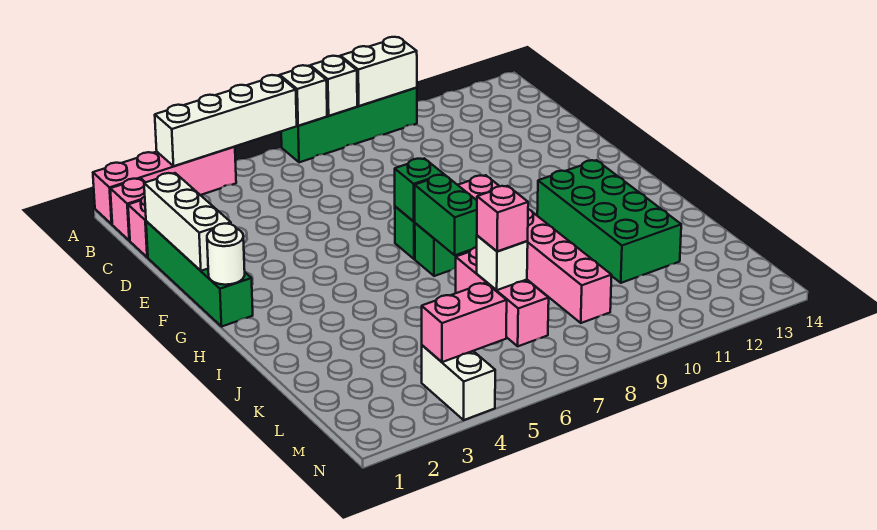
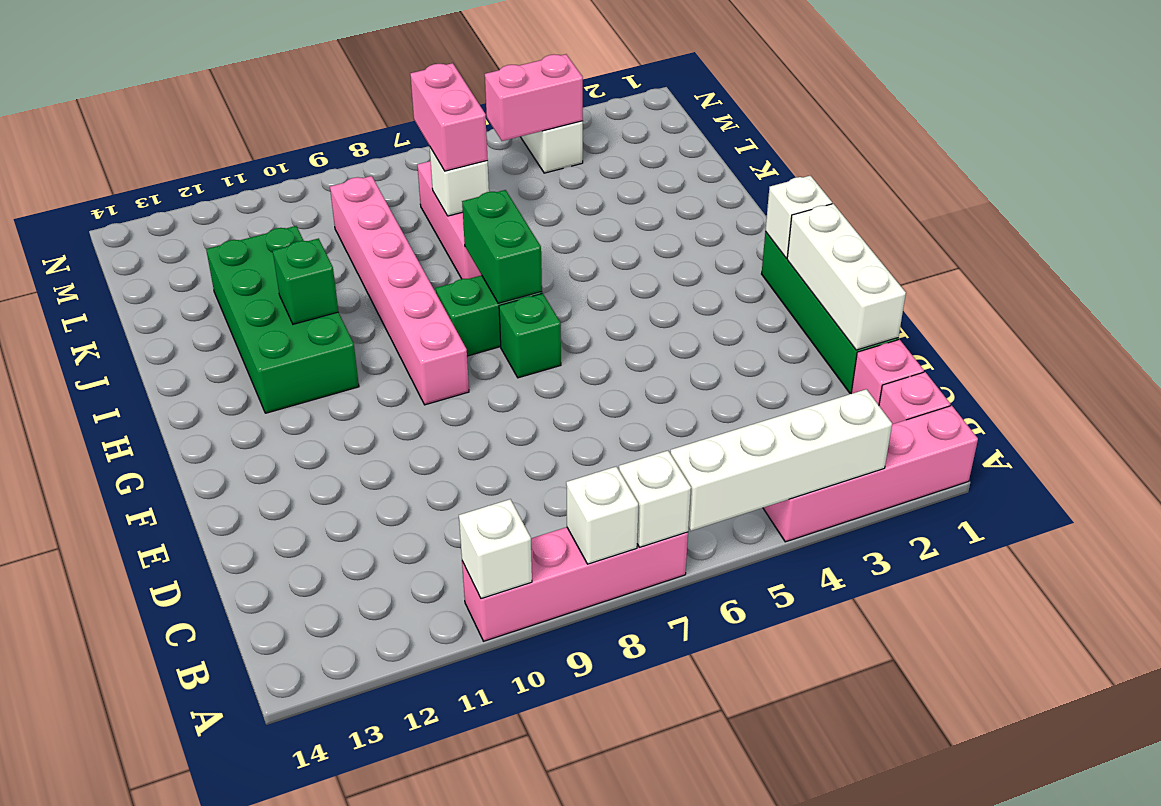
green 1x4 brick [281,88,417,162] -> pink 1x4 brick [462,527,688,641]
white 1x2 brick [341,37,417,106] -> white 1x1 brick [459,499,532,599]
white 1x1 round brick [207,224,245,285] -> white 1x1 brick [765,176,832,258]
green 1x1 brick [395,158,444,221] -> green 1x1 brick moved to [273,239,338,324]
pink 1x1 brick [477,186,528,252] -> pink 1x2 brick [410,63,488,171]

